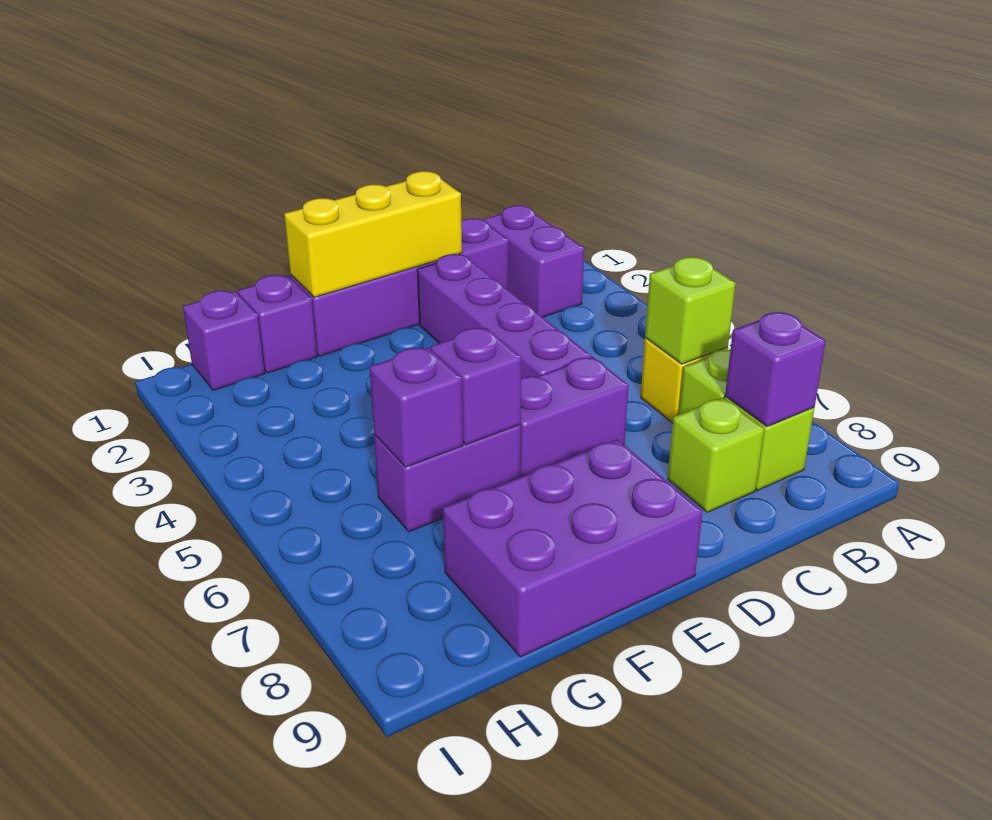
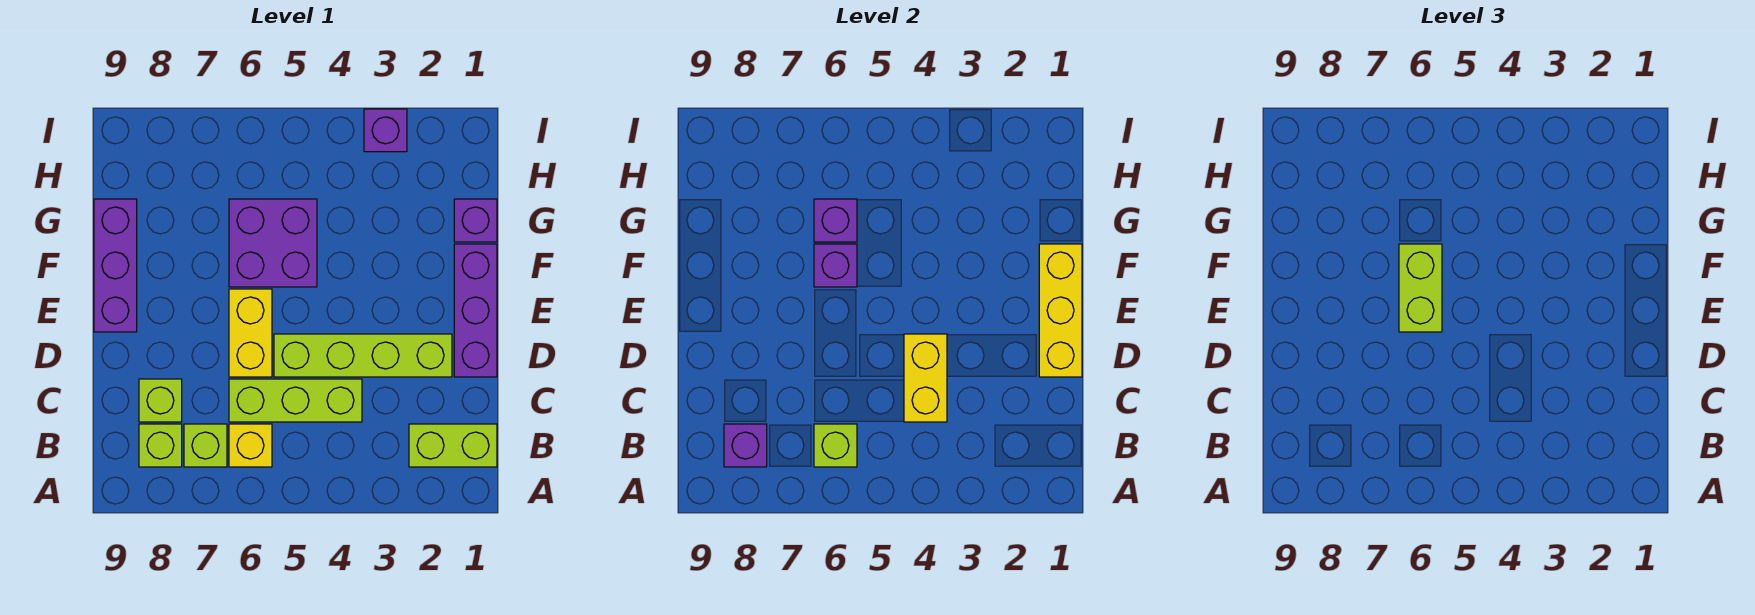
purple 1x2 brick [483,205,584,317] -> lime 1x2 brick [409,424,497,467]
purple 1x4 brick [290,218,508,356] -> purple 1x3 brick [454,244,497,377]
none -> lime 1x3 brick [229,379,362,422]
none -> yellow 1x2 brick [904,334,947,422]
purple 1x4 brick [417,254,591,378] -> lime 1x4 brick [274,334,452,377]
purple 1x2 brick [520,357,629,477] -> yellow 1x2 brick [229,289,272,377]
none -> lime 1x2 brick [1399,244,1442,332]
purple 2x3 brick [443,439,703,657] -> purple 1x3 brick [94,199,137,332]
purple 1x2 brick [374,425,521,532] -> purple 2x2 brick [229,199,317,287]
purple 1x1 brick [183,291,265,390] -> purple 1x1 brick moved to [364,109,407,152]

